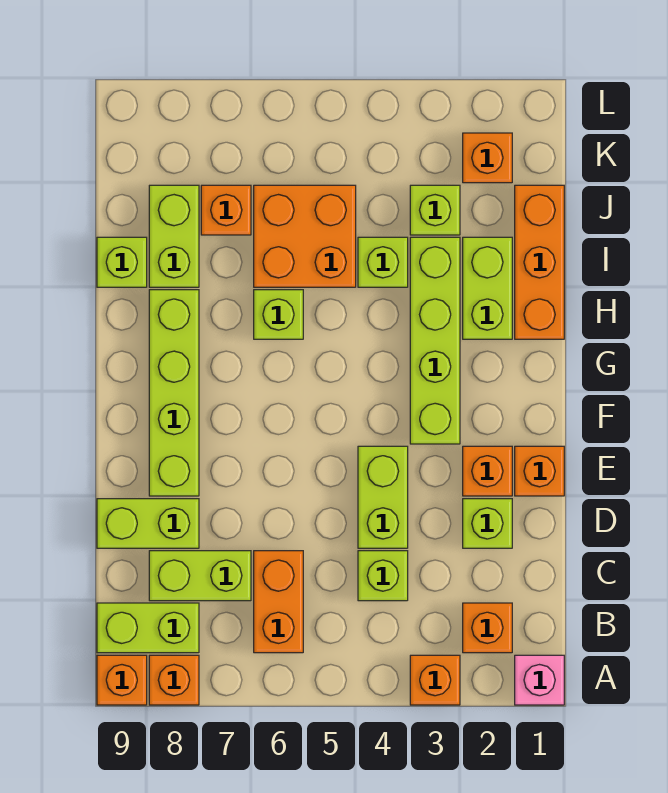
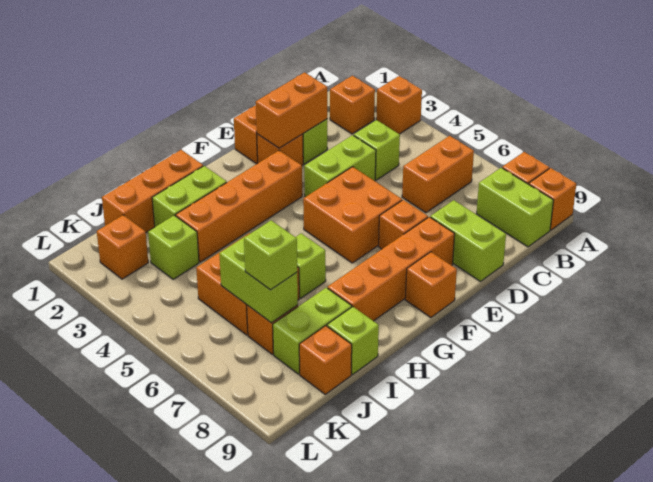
pink 1x1 brick [515,655,564,705] -> none
lime 1x2 brick [149,551,251,601] -> lime 1x2 brick moved to [219,236,298,323]
none -> orange 1x2 brick [256,72,327,148]
none -> orange 2x2 brick [303,167,402,263]
none -> orange 1x1 brick [379,200,428,249]
lime 1x4 brick [149,290,199,496] -> orange 1x4 brick [328,217,455,321]
lime 1x4 brick [410,237,460,444] -> orange 1x4 brick [176,150,302,262]
none -> orange 1x1 brick [405,252,457,318]
lime 1x1 brick [358,237,408,287] -> lime 1x1 brick moved to [244,220,297,290]
none -> orange 1x1 brick [299,326,352,394]

